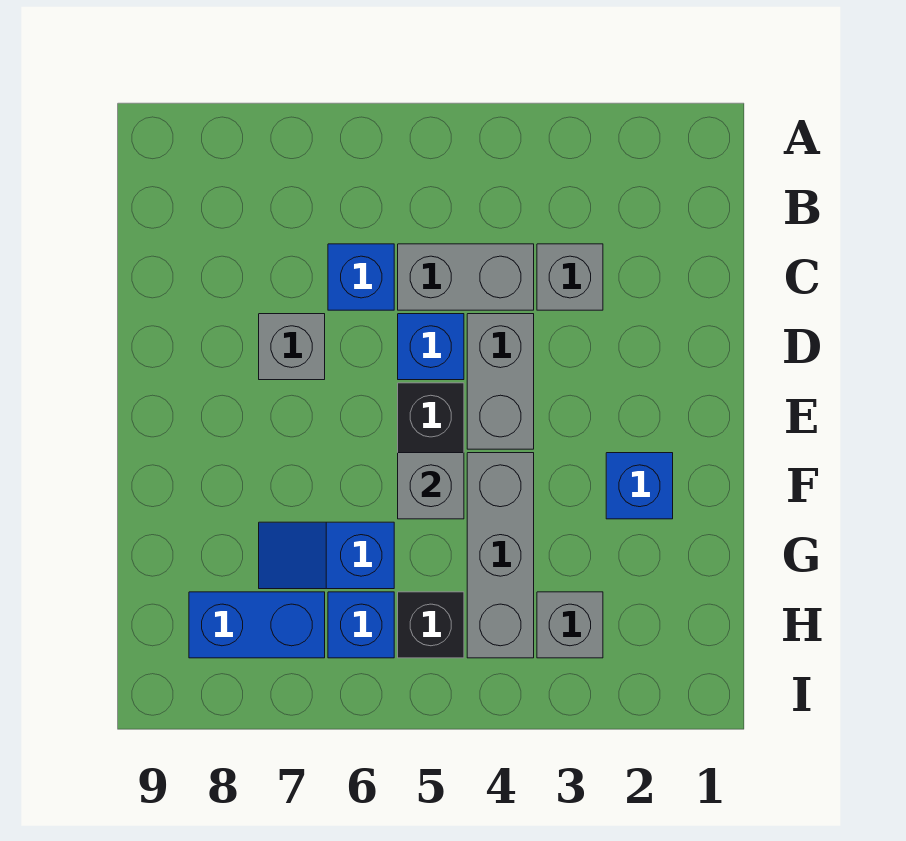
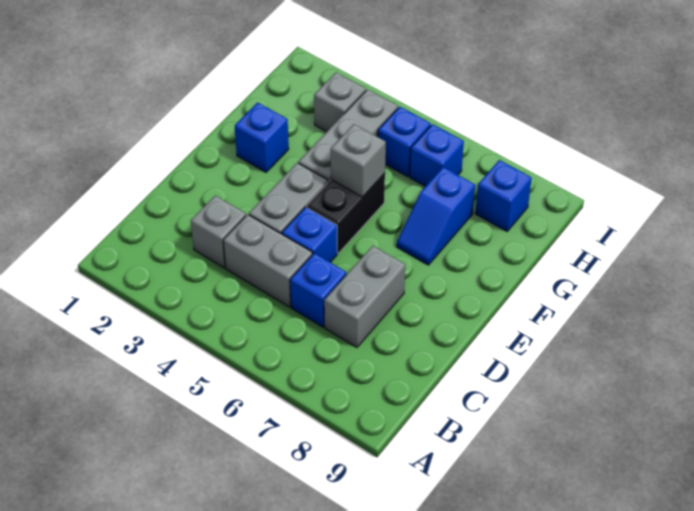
grey 1x1 brick [259,314,325,380] -> grey 1x2 brick [324,246,405,347]
blue 1x2 slope [259,522,394,589] -> blue 1x2 slope turned to [397,167,475,265]
black 1x1 brick [398,592,464,658] -> blue 1x1 brick [378,107,431,177]
blue 1x2 brick [189,592,325,658] -> blue 1x1 brick [475,160,532,231]

